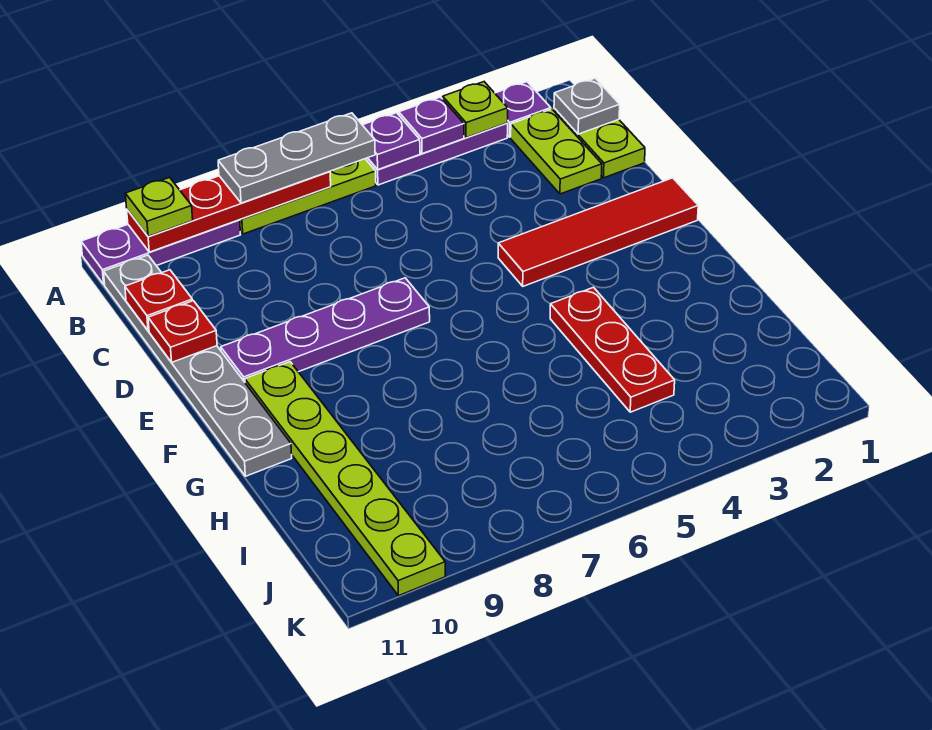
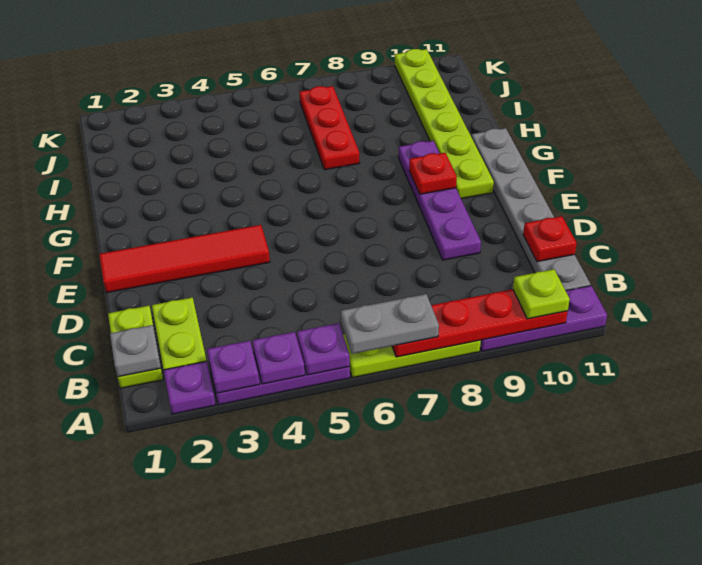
lime 1x1 plate [443,82,508,138] -> purple 1x1 plate [207,341,260,393]
grey 1x3 plate [218,113,375,203] -> grey 1x2 plate [341,294,439,354]
red 1x1 plate [148,301,217,362] -> red 1x1 plate moved to [409,153,457,194]
purple 1x4 plate [221,278,430,382] -> purple 1x4 plate turned to [398,141,481,260]
red 1x3 plate [550,287,675,412] -> red 1x3 plate moved to [300,86,359,170]

